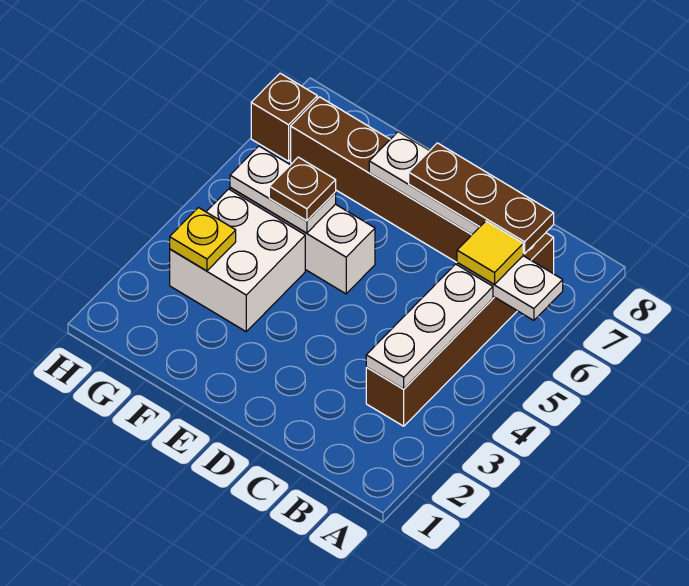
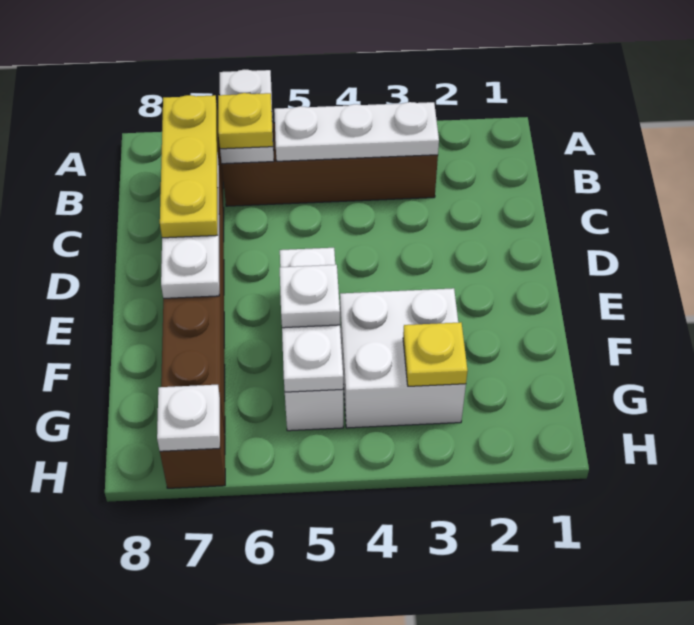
yellow 1x1 tile [457,221,523,284] -> yellow 1x1 plate [218,93,273,149]
brown 1x3 plate [409,143,554,254] -> yellow 1x3 plate [160,95,218,238]
brown 1x1 plate [269,157,336,221] -> white 1x1 plate [280,265,340,328]
none -> white 1x1 plate [157,385,220,451]

